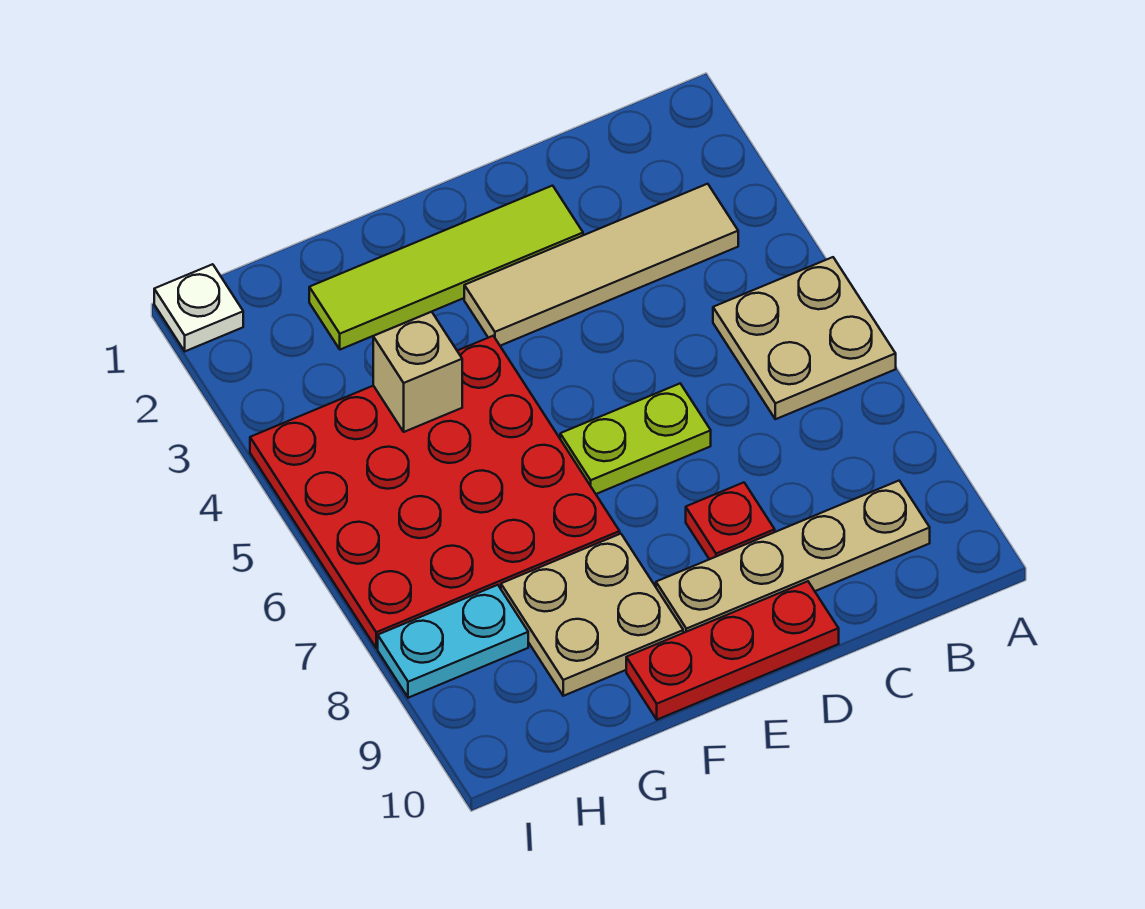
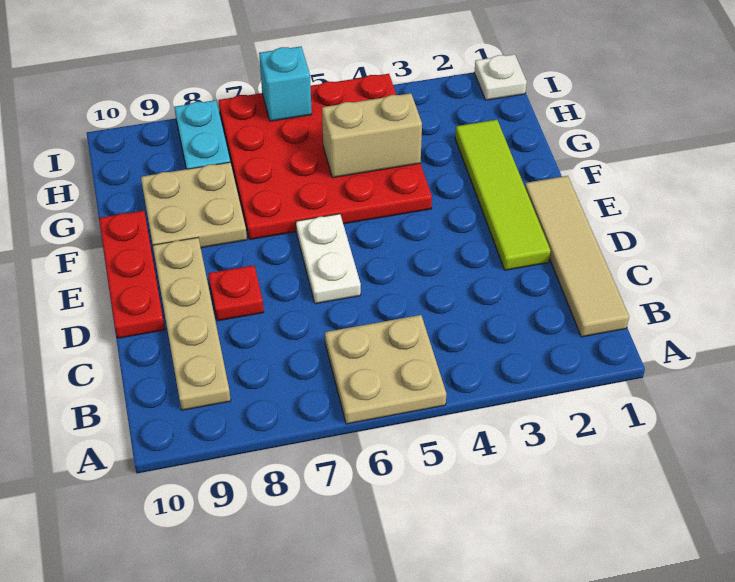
tan 1x4 tile [464,184,738,346] -> tan 1x4 tile moved to [525,176,629,337]
lime 1x2 plate [560,384,711,494] -> white 1x2 plate [296,214,361,304]
tan 1x1 brick [373,312,462,432] -> tan 1x2 brick [322,93,422,178]
none -> cyan 1x1 brick [259,46,312,121]

